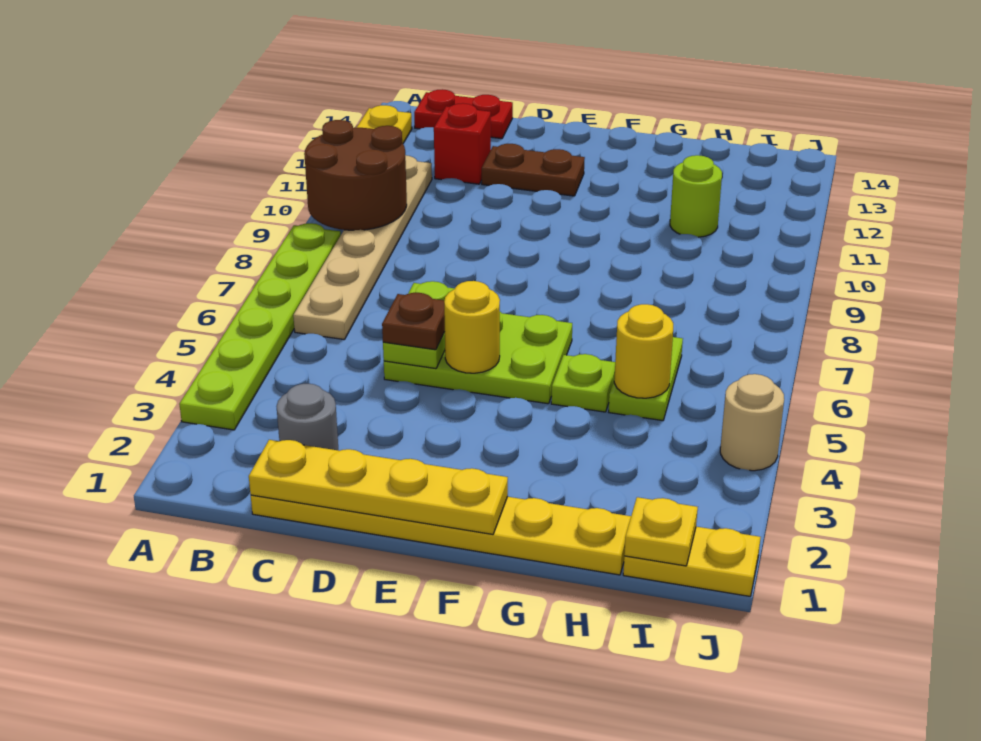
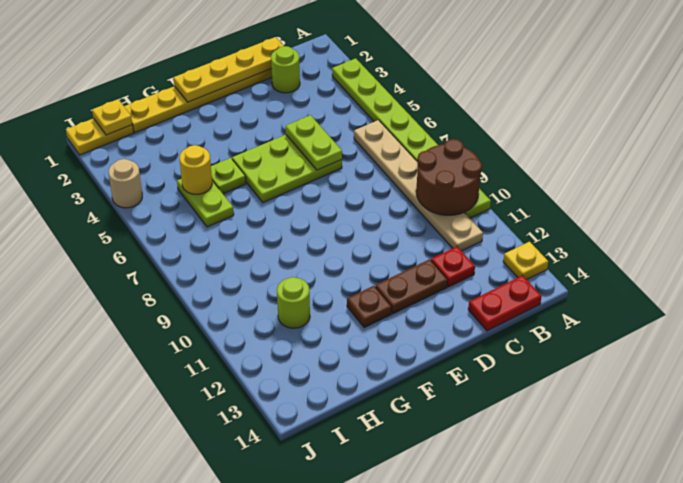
lime 1x6 plate [179,223,341,430] -> lime 1x8 plate [332,58,491,218]
grey 1x1 round brick [277,384,338,450] -> lime 1x1 round brick [271,46,300,93]
red 1x1 brick [434,103,491,184] -> red 1x1 plate [431,247,475,287]
brown 1x1 plate [382,293,445,350] -> brown 1x1 plate moved to [347,286,392,328]
yellow 1x1 round brick [444,281,500,373] -> none

